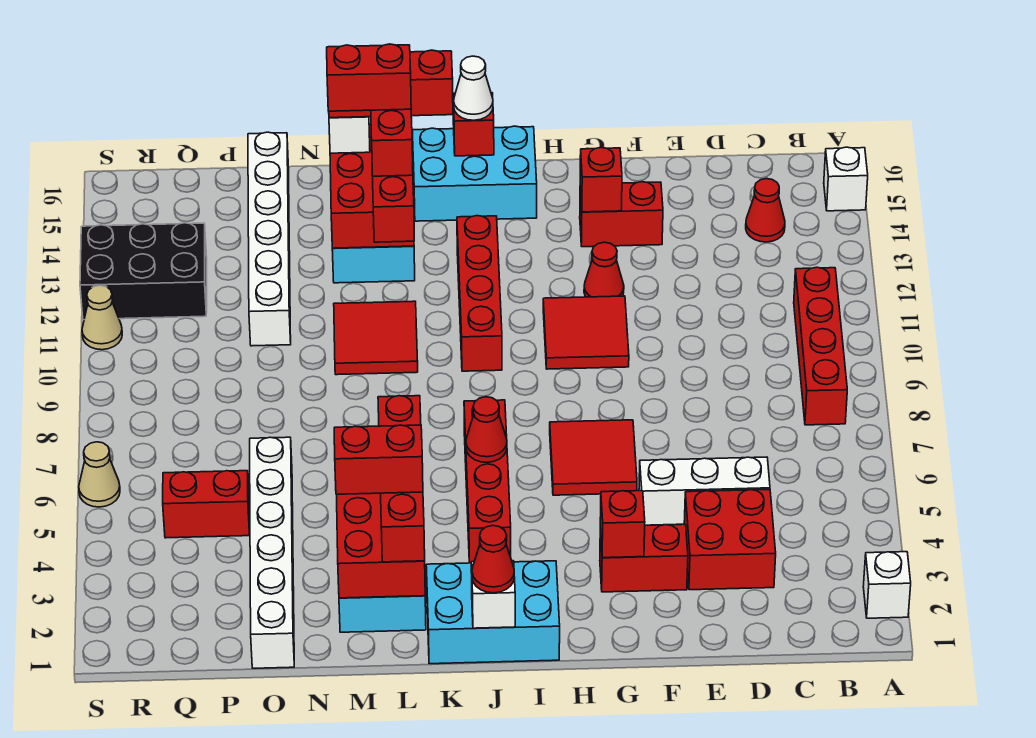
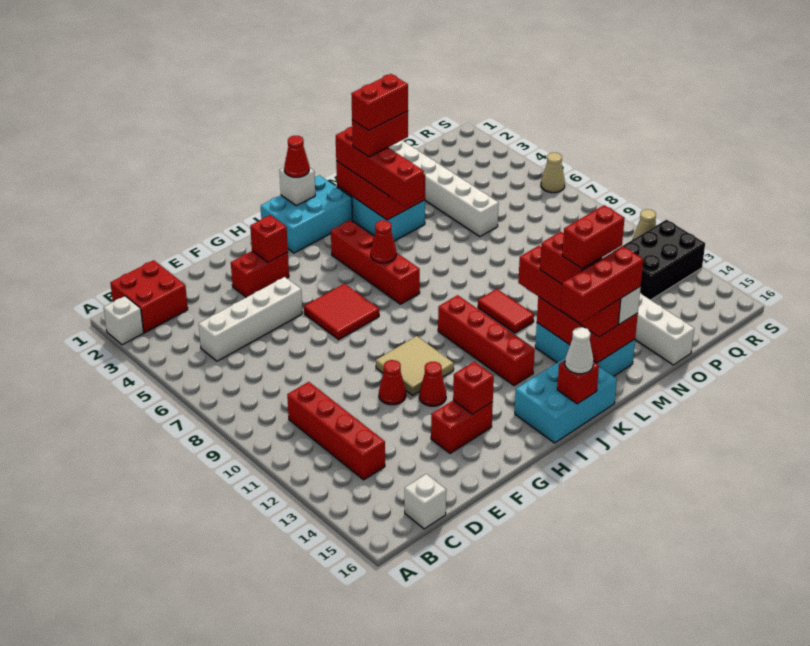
white 1x1 brick [824,147,868,211] -> white 1x1 brick moved to [405,474,446,529]
red 1x4 brick [794,267,847,425] -> red 1x4 brick moved to [287,382,385,480]
red 1x1 cone [746,179,785,242] -> red 1x1 cone moved to [379,360,406,405]
red 2x2 brick [684,489,776,590] -> red 2x2 brick moved to [110,260,188,333]
white 1x3 brick [639,457,770,525] -> white 1x4 brick [199,277,302,361]
red 2x2 tile [543,296,629,369] -> tan 2x2 tile [376,336,454,395]
red 2x2 tile [334,301,418,375] -> red 1x2 tile [478,289,534,333]
red 1x2 brick [163,471,250,538] -> red 1x2 brick moved to [351,74,408,130]

